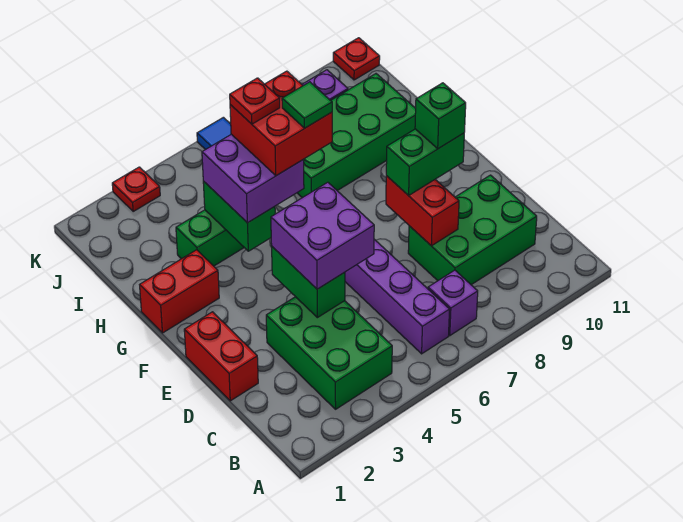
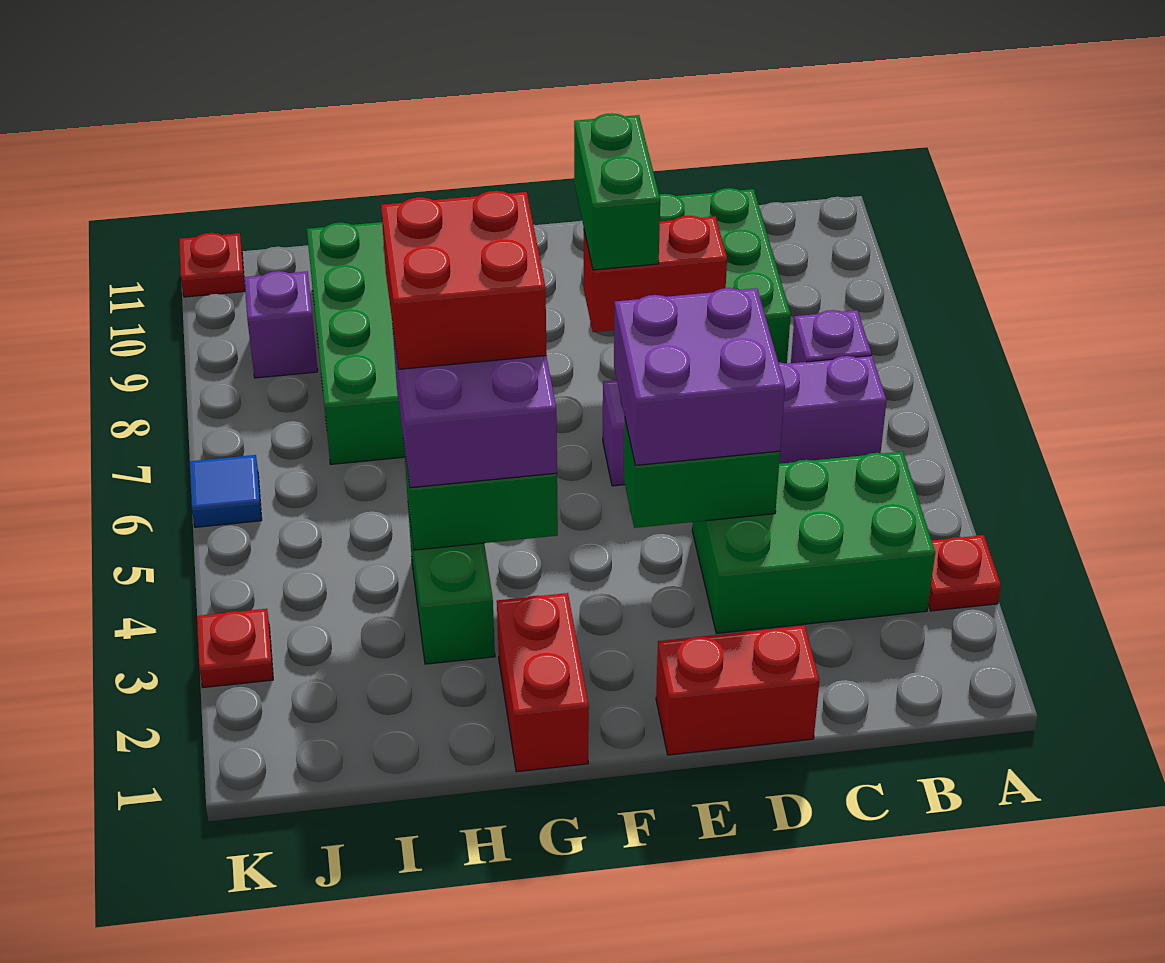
green 1x1 brick [415,83,466,149] -> none
green 1x1 tile [282,82,332,128] -> none
red 1x1 plate [230,78,280,124] -> red 1x1 plate moved to [928,535,1001,611]

